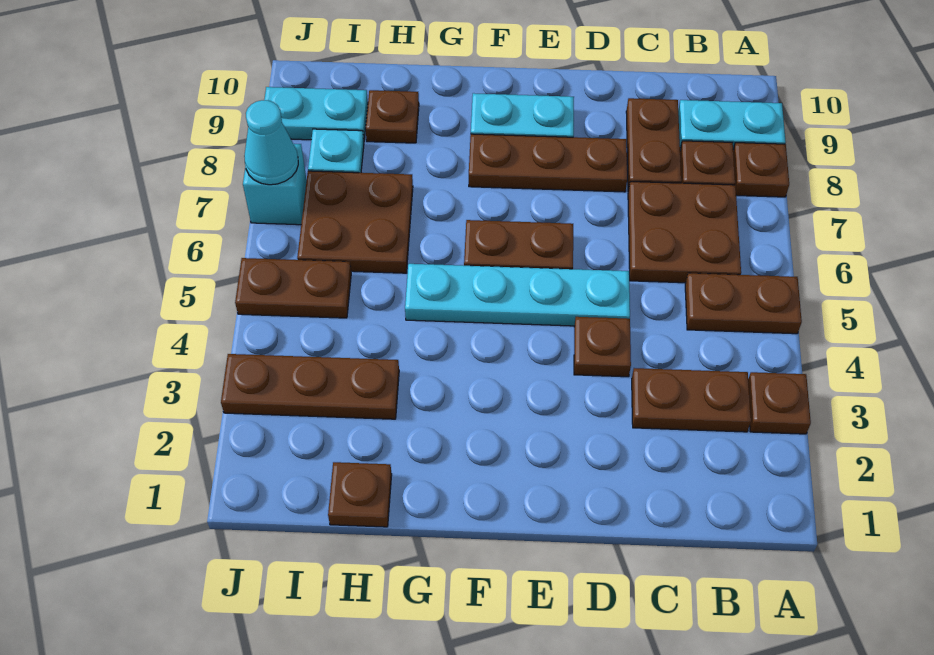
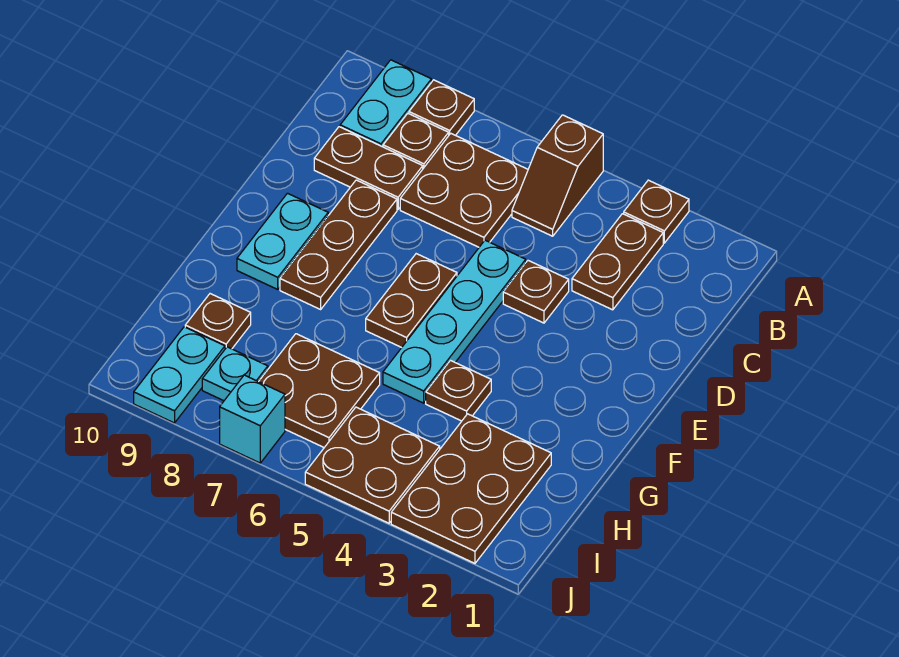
brown 1x2 plate [685,273,802,334] -> brown 1x2 slope [512,115,603,236]
brown 1x1 plate [328,462,392,527] -> brown 1x1 plate moved to [426,361,491,421]
brown 1x3 plate [221,354,399,419] -> brown 2x3 plate [391,414,551,563]
brown 1x2 plate [235,258,351,318] -> brown 2x2 plate [305,407,440,523]
cyan 1x1 cone [244,100,298,185] -> none

